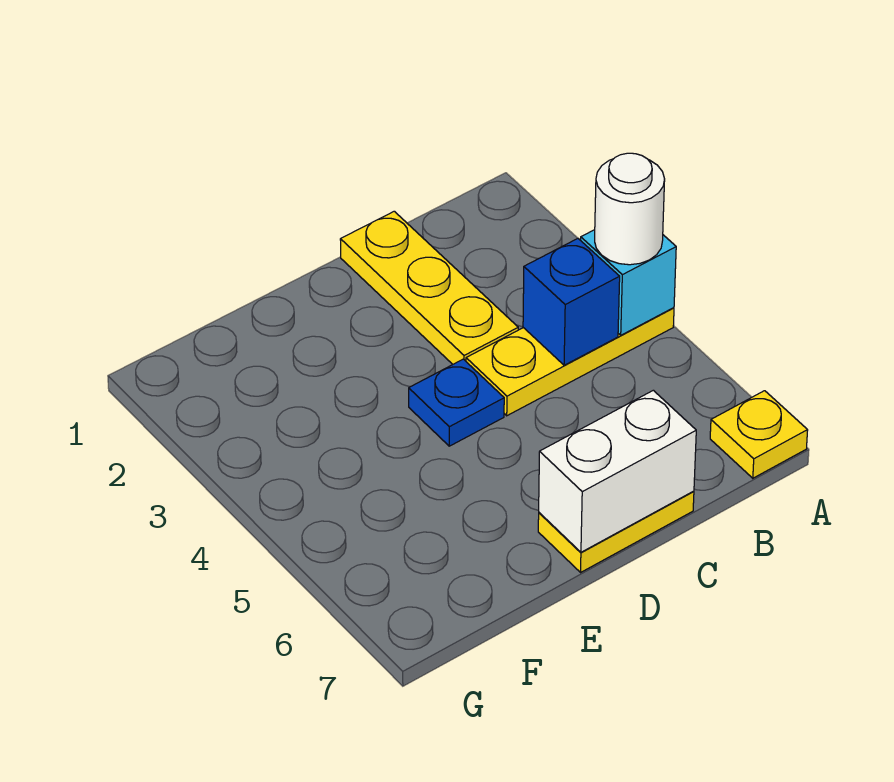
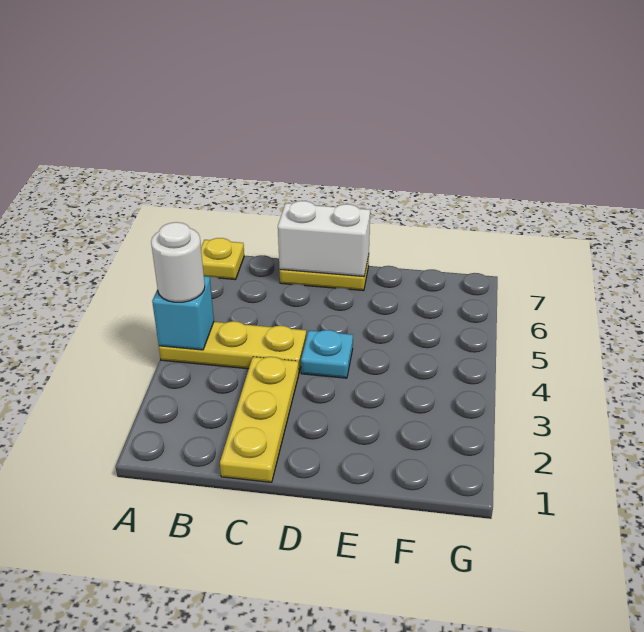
blue 1x1 brick [523,239,620,365] -> none
blue 1x1 plate [409,359,504,446] -> cyan 1x1 plate [301,330,353,378]

